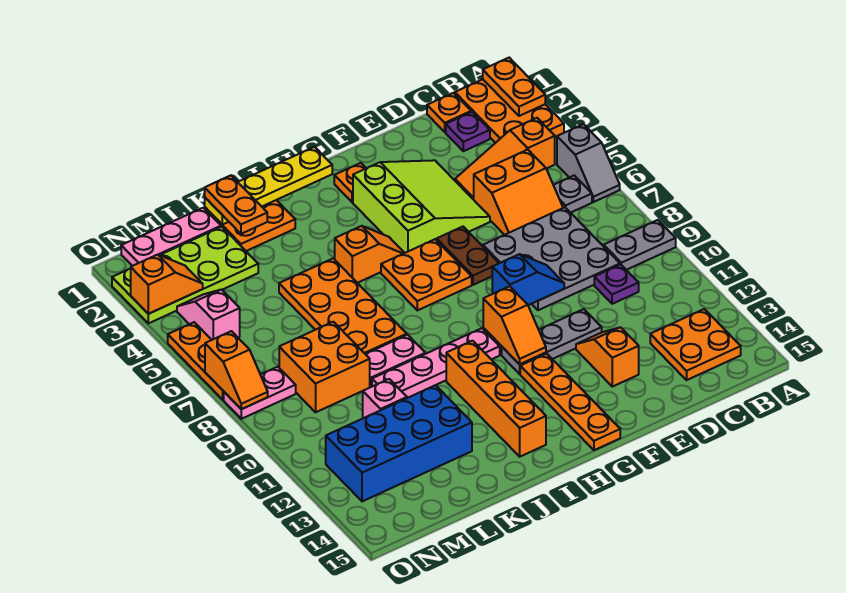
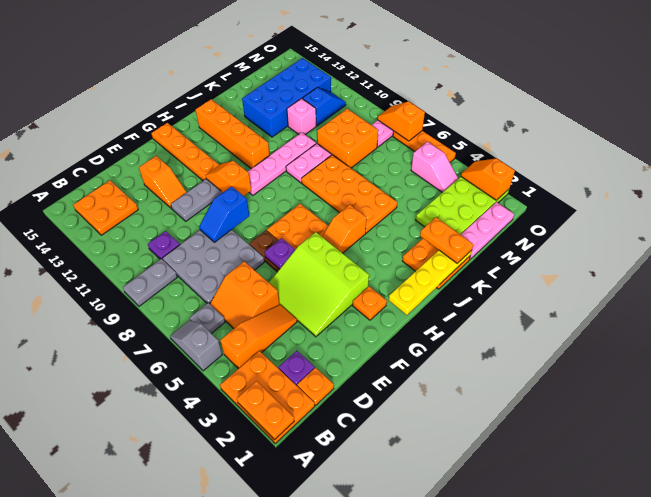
orange 2x2 slope [474,150,563,235] -> orange 2x2 slope turned to [210,261,280,329]
none -> purple 1x1 plate [265,238,296,269]
none -> blue 1x2 slope [302,88,346,126]
orange 1x2 slope [131,255,203,314] -> orange 1x2 slope turned to [461,158,515,200]

